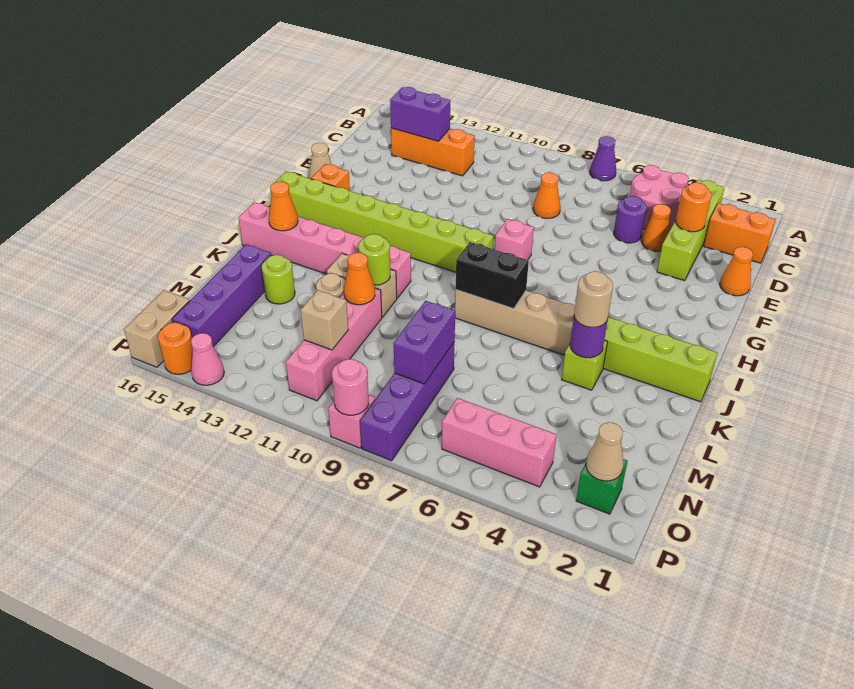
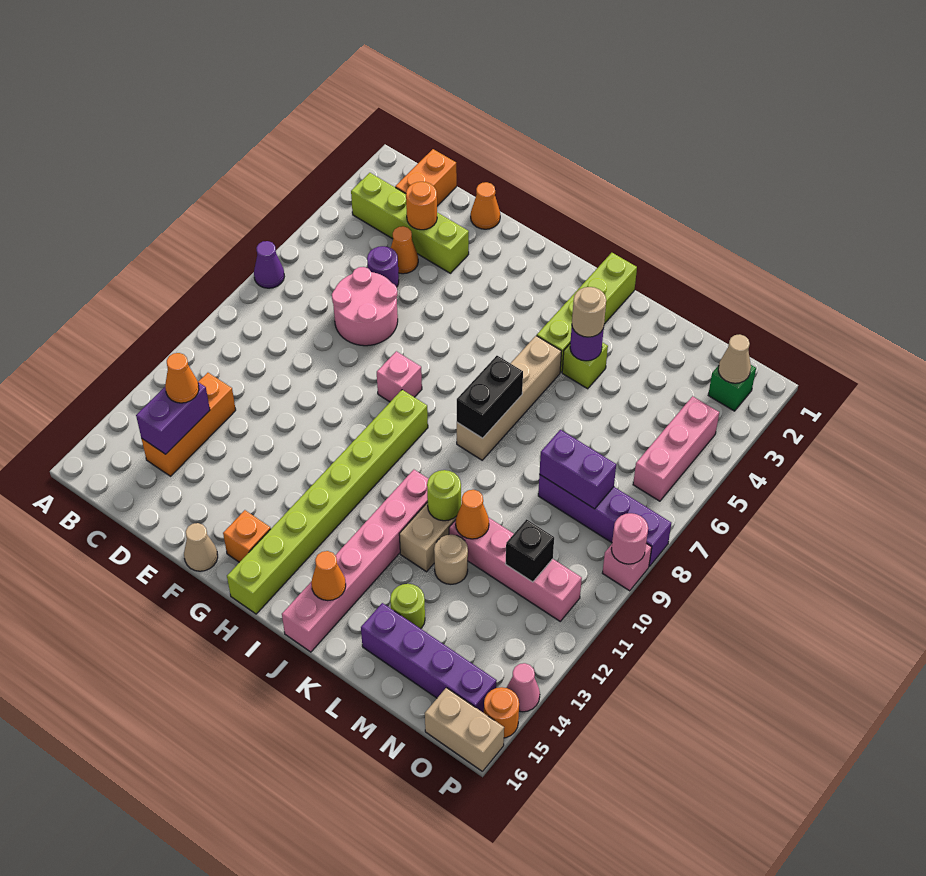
pink 2x2 round brick [630,165,689,229] -> pink 2x2 round brick moved to [332,267,398,346]
orange 1x1 cone [533,172,560,218] -> orange 1x1 cone moved to [165,353,199,403]
tan 1x1 brick [301,290,348,350] -> black 1x1 brick [506,519,554,582]

